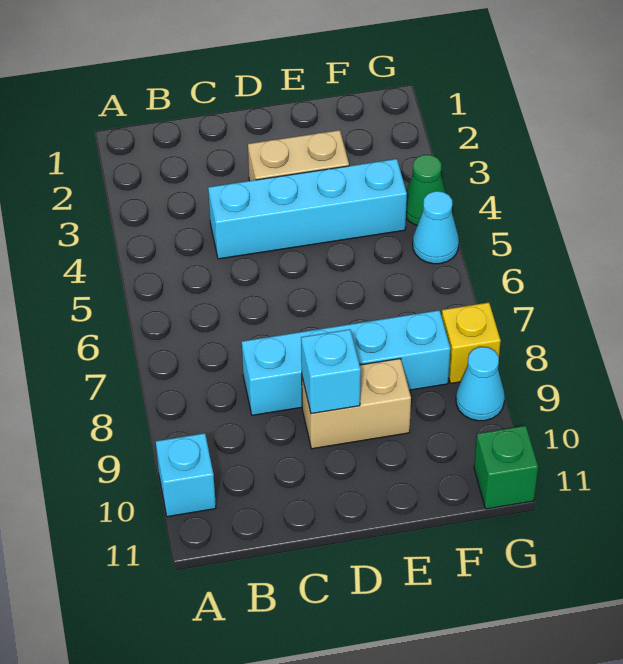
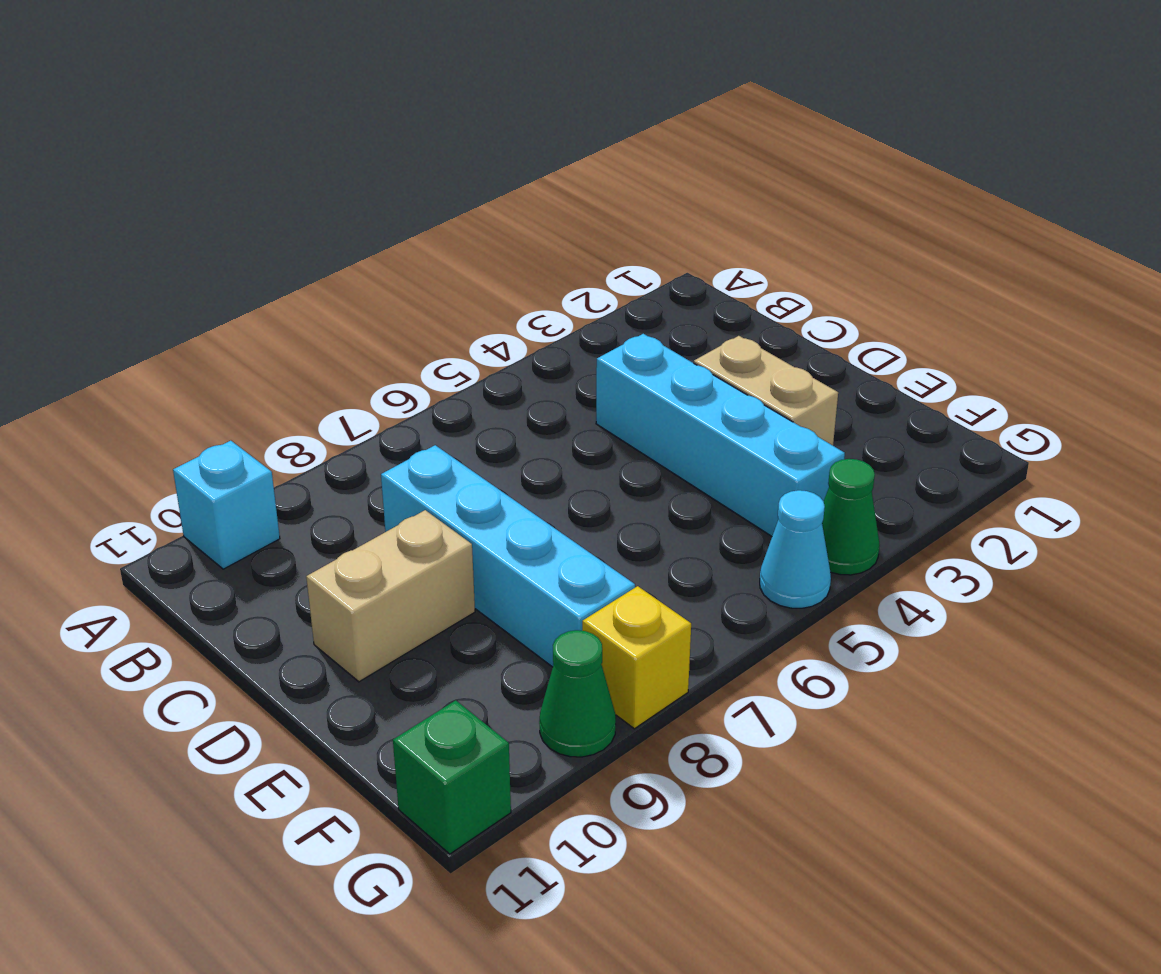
tan 1x2 brick [302,359,411,449] -> tan 1x2 brick turned to [306,510,475,682]
cyan 1x1 brick [301,329,361,414] -> none
cyan 1x1 cone [456,347,505,421] -> green 1x1 cone [539,630,616,757]

